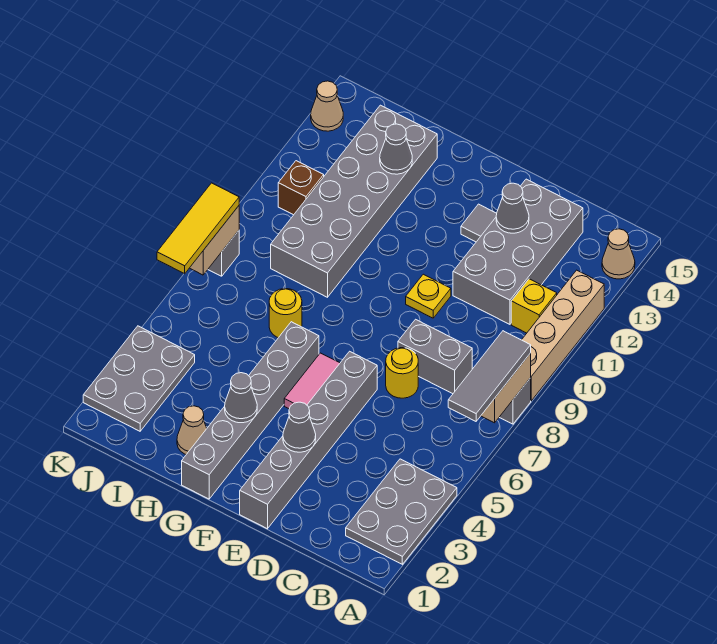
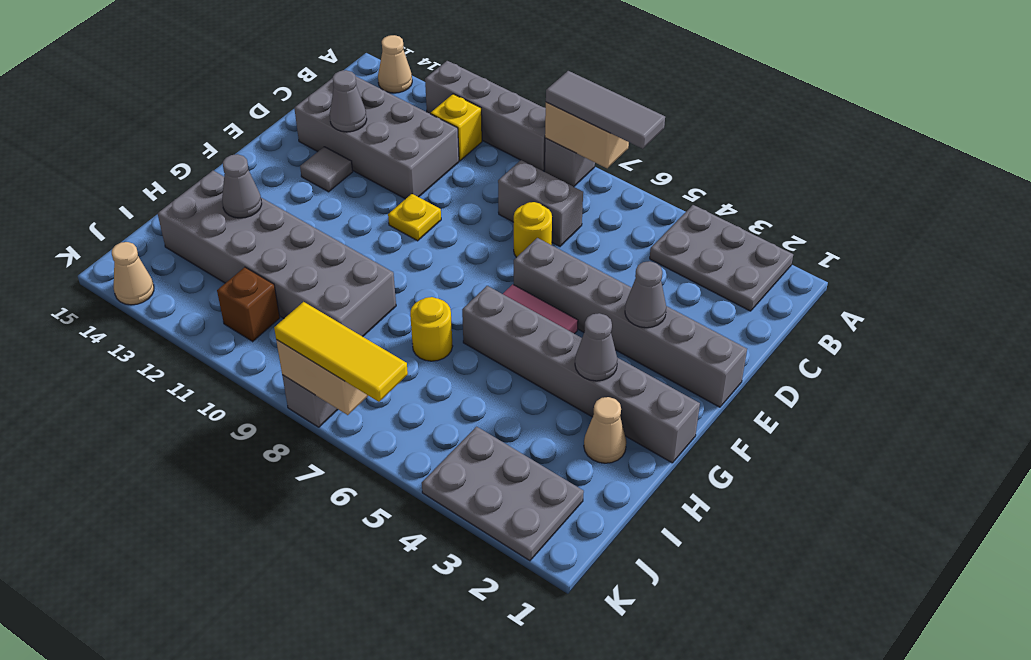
tan 1x4 brick [522,270,604,401] -> grey 1x4 brick [425,61,546,171]
grey 1x2 brick [398,319,472,394] -> grey 1x2 brick turned to [498,160,583,246]

